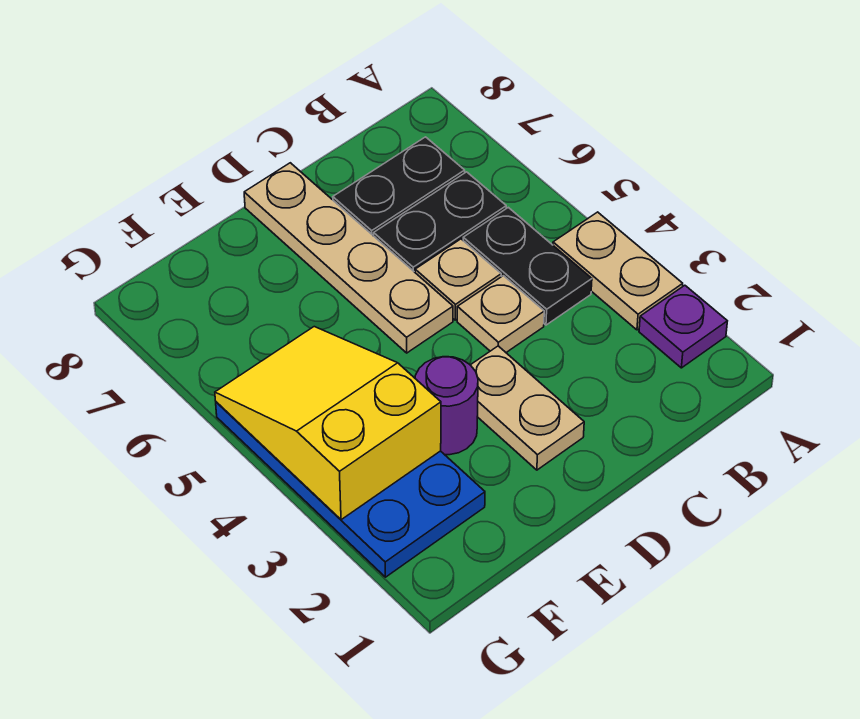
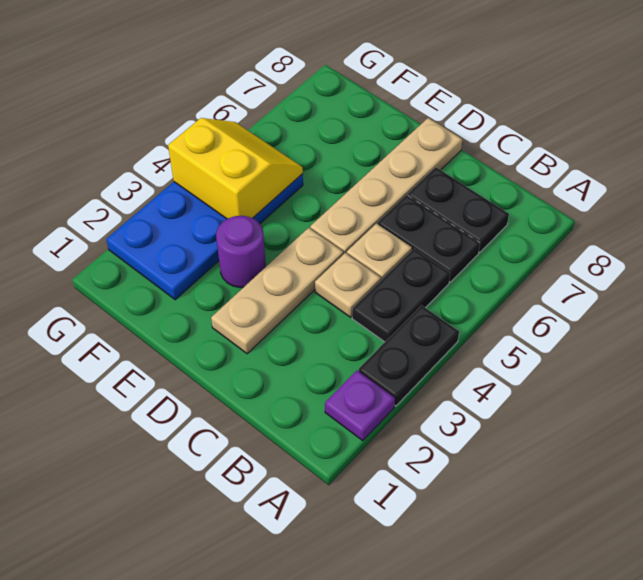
tan 1x2 plate [553,212,683,330] -> black 1x2 plate [359,305,459,406]
tan 1x2 plate [471,346,584,470] -> tan 1x3 plate [211,228,343,354]
yellow 2x3 slope [215,327,441,520] -> yellow 2x2 slope [168,118,303,219]

